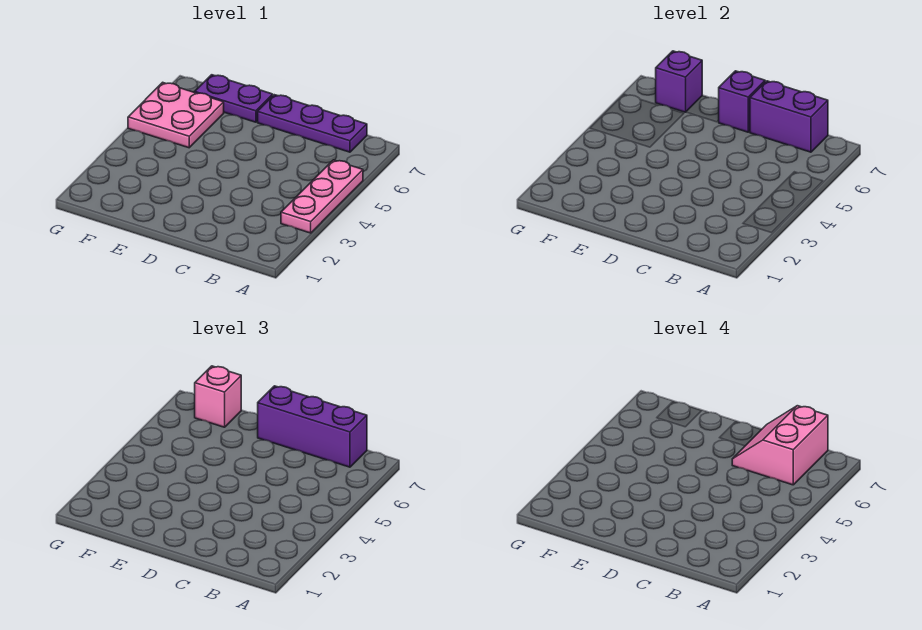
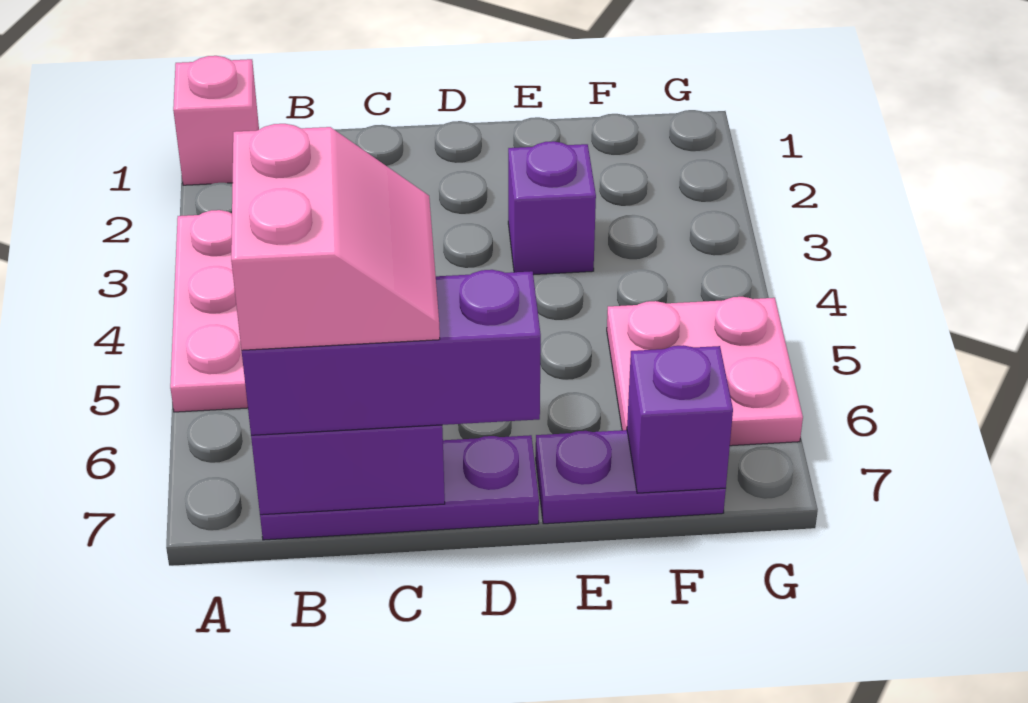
purple 1x1 brick [719,71,765,132] -> purple 1x1 brick moved to [508,141,596,275]
pink 1x1 brick [195,366,241,427] -> pink 1x1 brick moved to [173,56,259,185]

